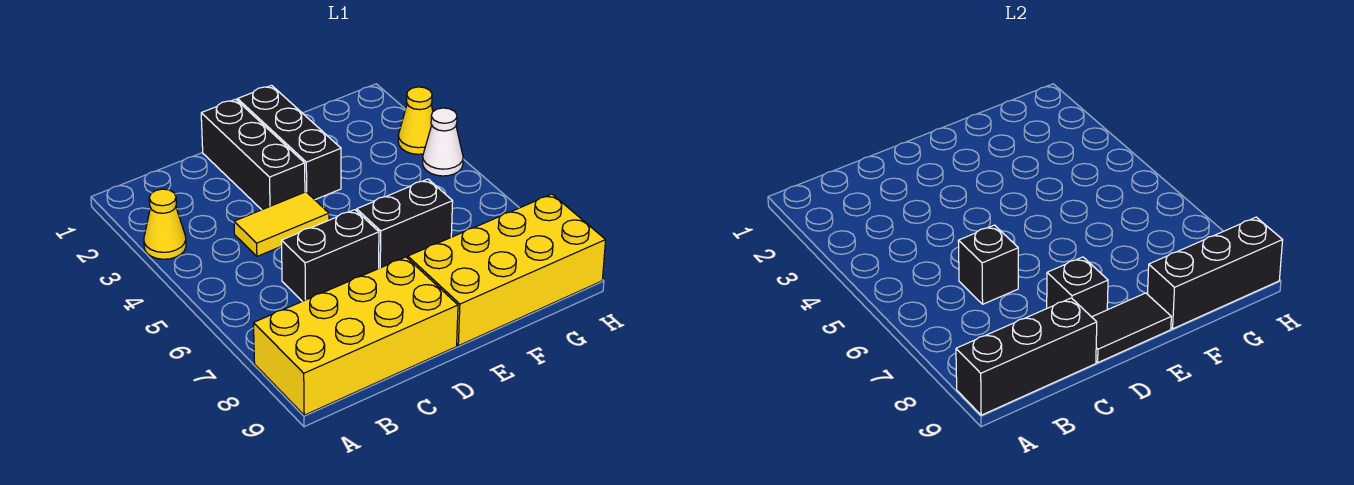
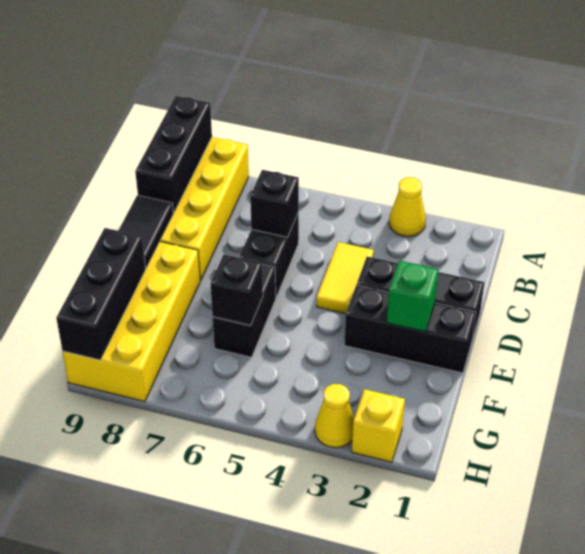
black 1x1 brick [1047,257,1108,317] -> black 1x1 brick moved to [210,255,263,325]
none -> green 1x1 brick [387,261,439,332]
none -> yellow 1x1 brick [352,389,405,462]
white 1x1 cone [423,108,463,176] -> none

